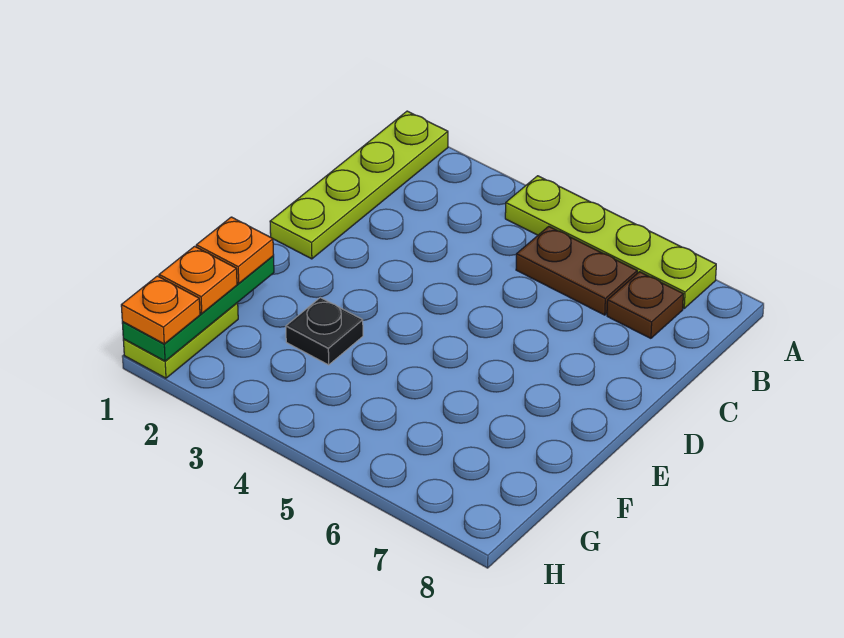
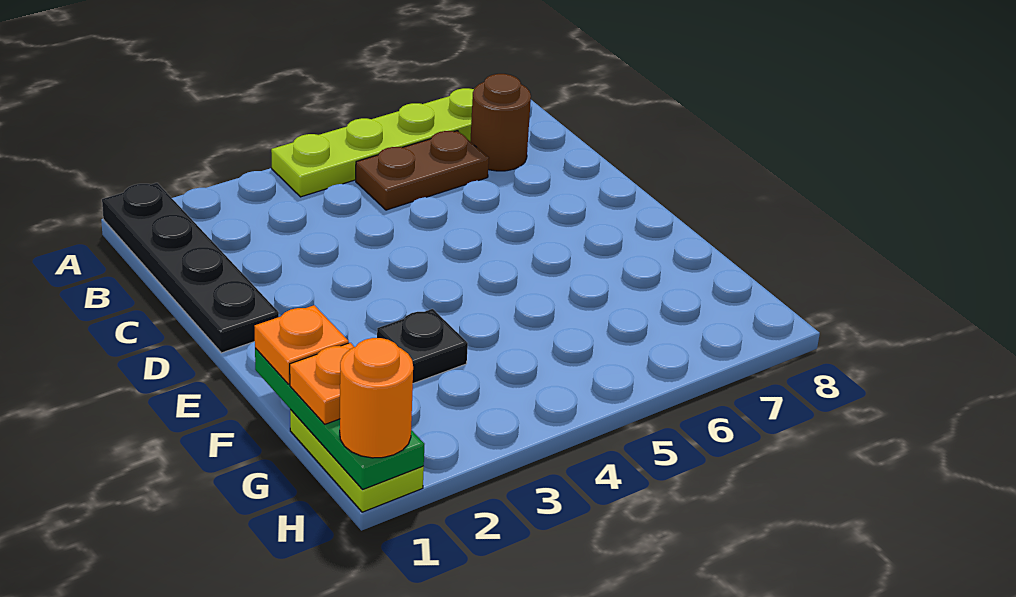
lime 1x4 plate [270,111,448,259] -> black 1x4 plate [102,183,279,353]
brown 1x1 plate [607,272,683,338] -> brown 1x1 round brick [470,74,531,171]
orange 1x1 plate [121,276,200,344] -> orange 1x1 round brick [340,338,413,458]

